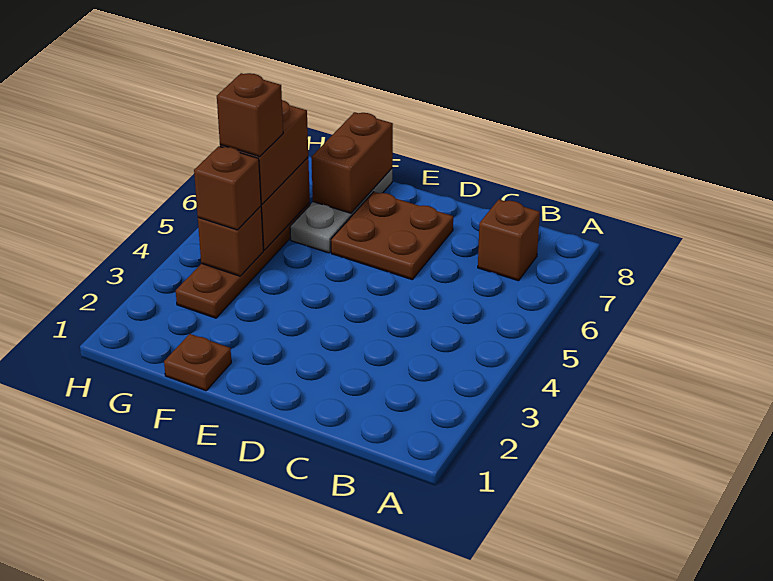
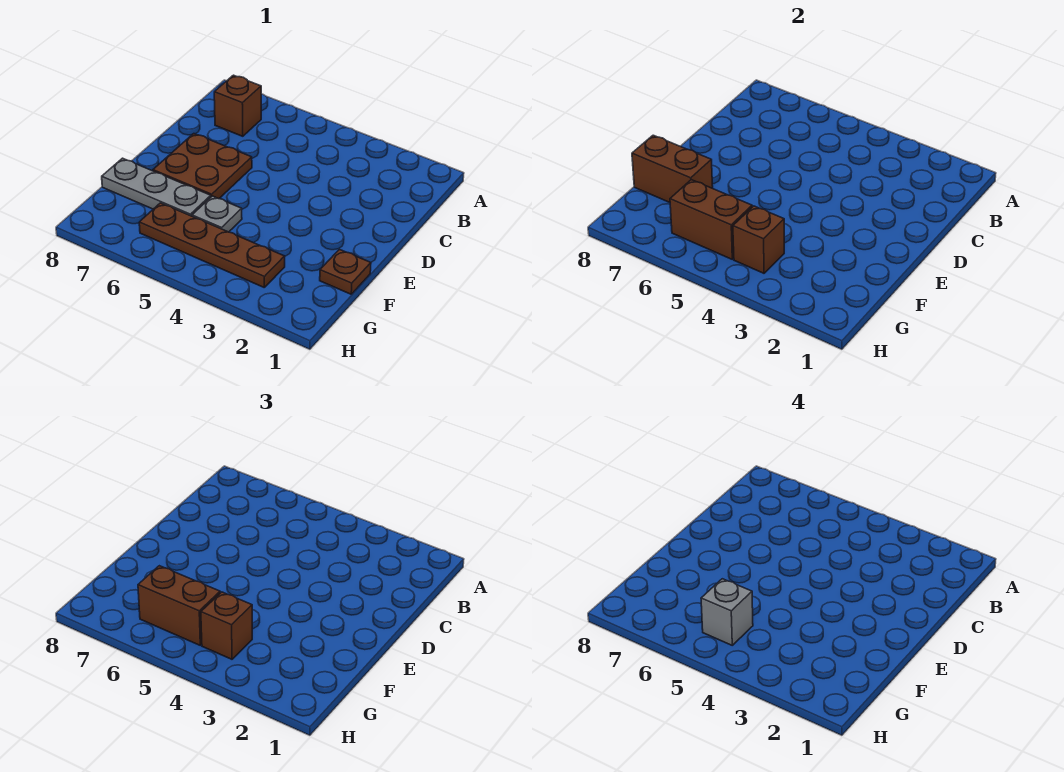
none -> grey 1x1 plate [192,196,242,232]
brown 1x1 brick [217,73,283,157] -> grey 1x1 brick [701,579,753,645]

